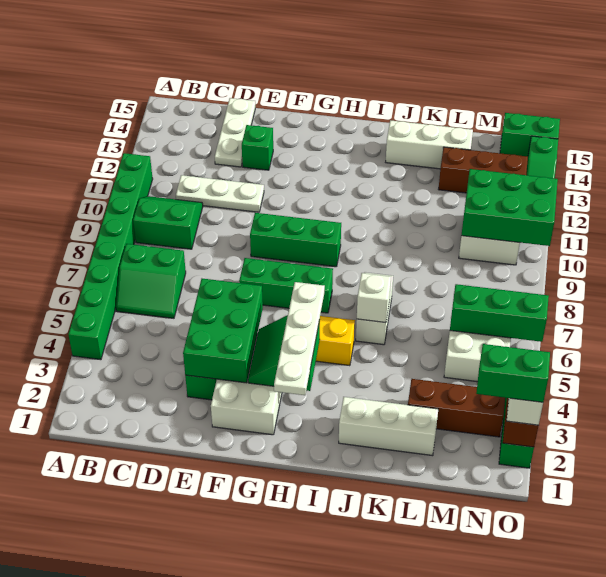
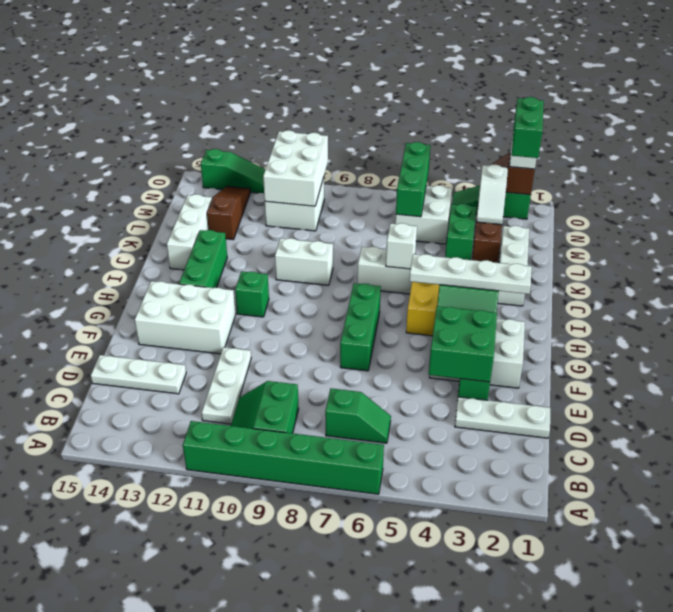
green 1x8 brick [68,153,153,360] -> green 1x6 brick [183,421,384,494]
green 2x2 slope [116,244,186,318] -> green 1x2 slope [325,388,391,443]
none -> white 1x3 plate [455,397,550,438]
green 2x3 brick [183,279,263,383] -> green 2x2 brick [429,306,497,382]
green 1x1 brick [242,125,273,170] -> green 1x1 brick moved to [235,271,269,317]
green 1x3 brick [250,213,341,267] -> green 1x3 brick moved to [179,230,227,288]
none -> white 2x3 brick [134,281,236,354]
none -> white 1x2 brick [275,238,333,285]
brown 1x3 brick [439,147,528,193] -> brown 1x3 slope [207,186,250,240]
none -> white 1x2 slope [476,165,508,225]
green 2x3 brick [461,169,558,246] -> white 2x3 brick [263,130,328,206]
green 1x2 brick [500,113,560,156] -> green 1x2 brick moved to [445,204,476,260]

